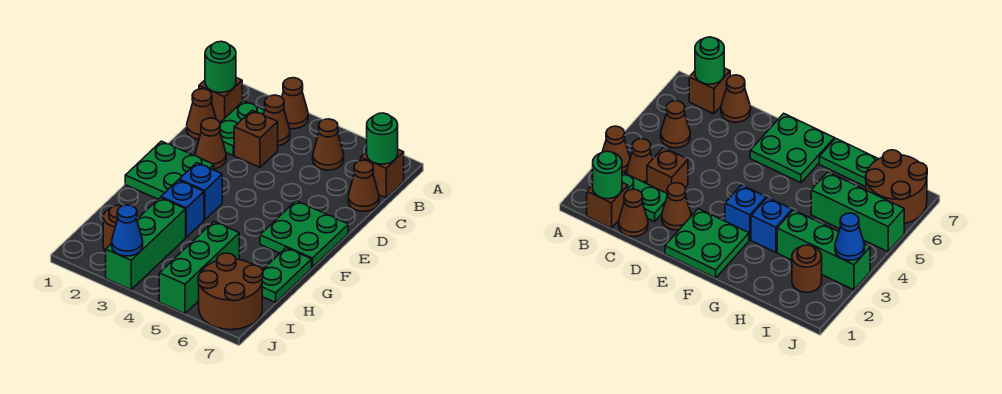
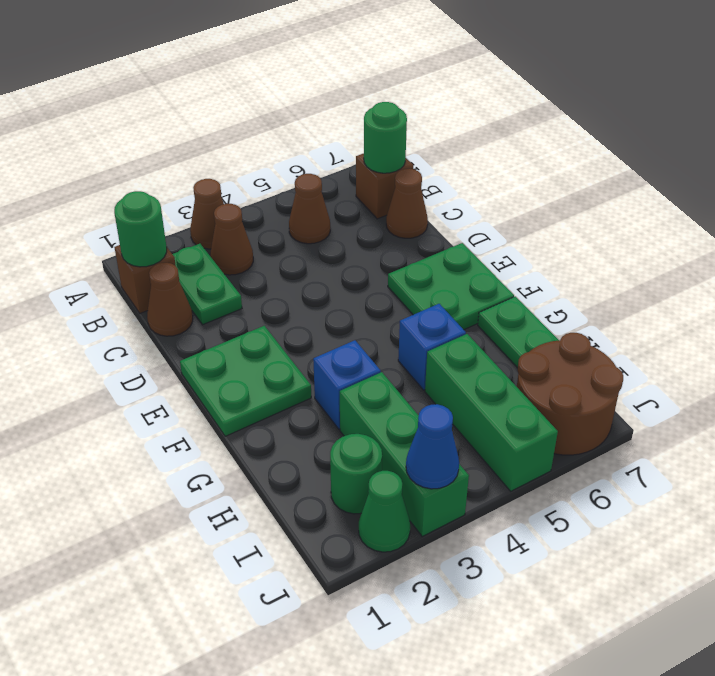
brown 1x1 brick [234,110,278,167] -> none
brown 1x1 cone [195,118,226,169] -> none
blue 1x1 brick [179,163,222,220] -> blue 1x1 brick moved to [398,304,466,390]
brown 1x1 round brick [103,205,121,251] -> green 1x1 round brick [330,434,382,514]
none -> green 1x1 cone [359,471,410,552]

